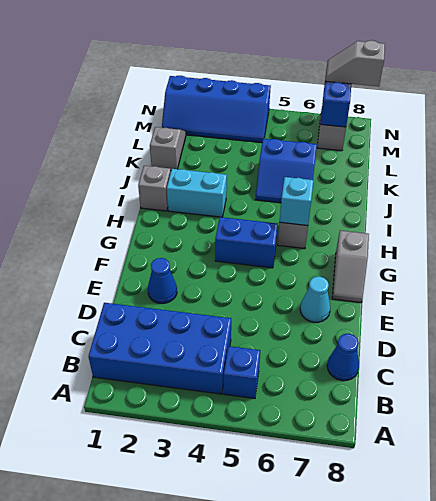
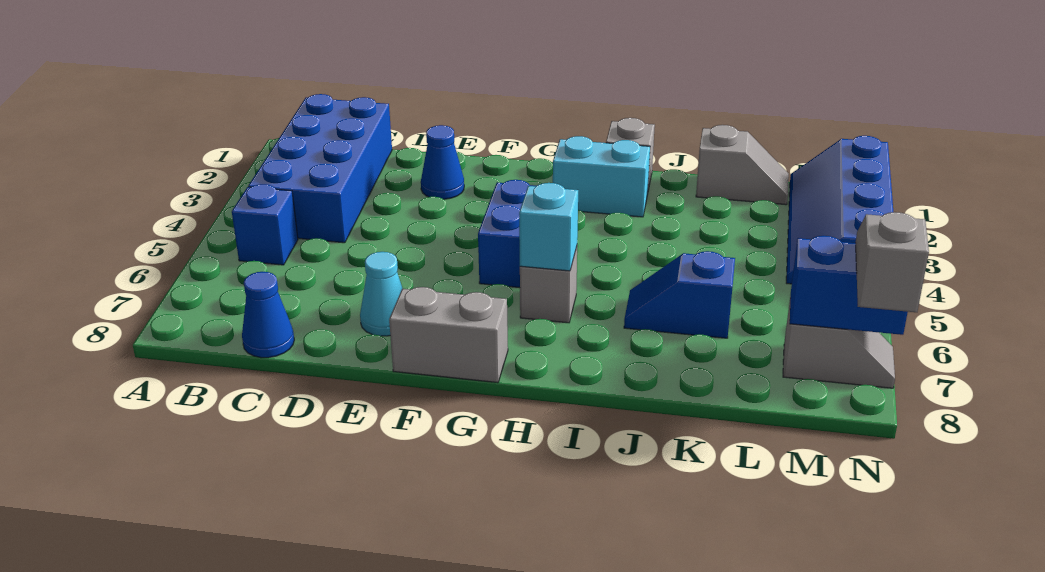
grey 1x2 slope [332,230,369,303] -> grey 1x2 brick [389,287,508,383]
cyan 1x2 brick [167,169,227,217] -> cyan 1x2 brick turned to [553,136,650,217]
blue 2x2 slope [256,139,317,203] -> blue 1x2 slope [624,251,735,338]

